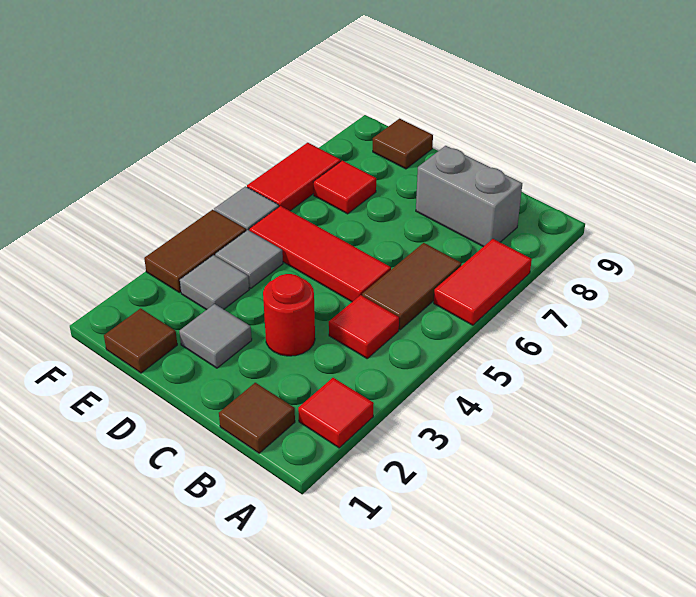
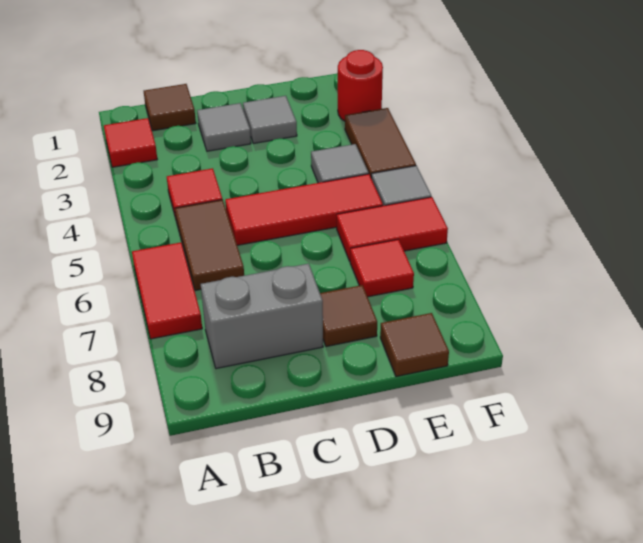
red 1x1 round brick [263,274,315,356] -> red 1x1 round brick moved to [338,50,383,121]
brown 1x1 tile [104,308,177,373] -> brown 1x1 tile moved to [320,285,377,347]
grey 1x1 tile [180,255,249,310] -> grey 1x1 tile moved to [197,103,251,151]
red 1x2 tile [247,143,341,211] -> red 1x2 tile turned to [337,197,448,261]

